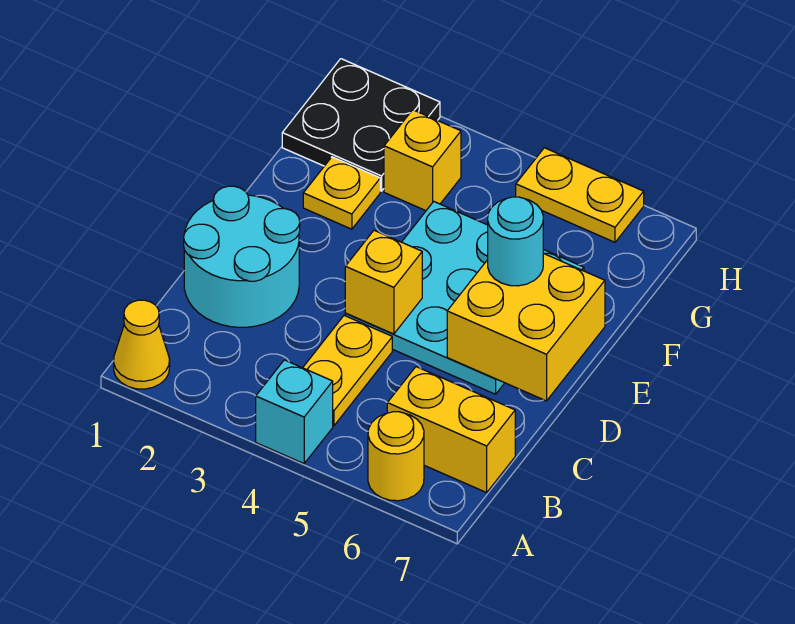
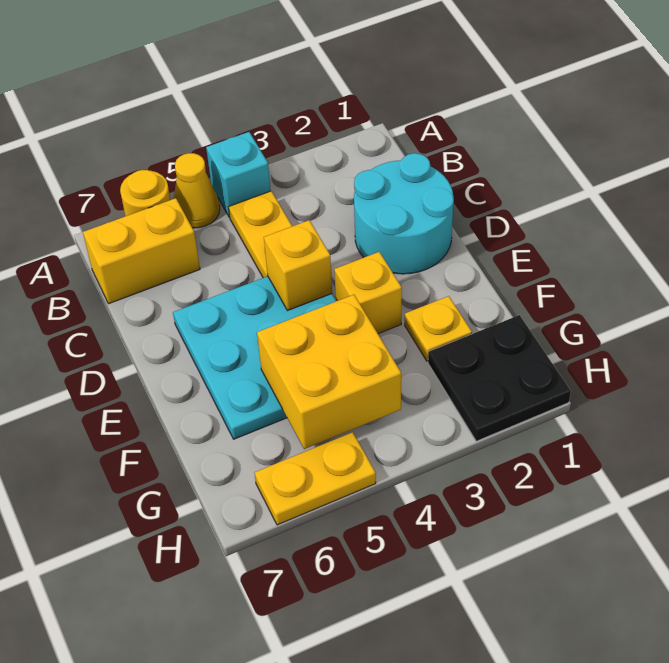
yellow 1x1 cone [114,300,170,389] -> yellow 1x1 cone moved to [174,153,220,228]
yellow 2x2 brick [447,253,605,401] -> yellow 2x2 brick moved to [257,295,401,449]
cyan 1x1 round brick [488,197,543,286] -> none
yellow 1x1 brick [384,110,461,211] -> yellow 1x1 brick moved to [334,252,402,334]

